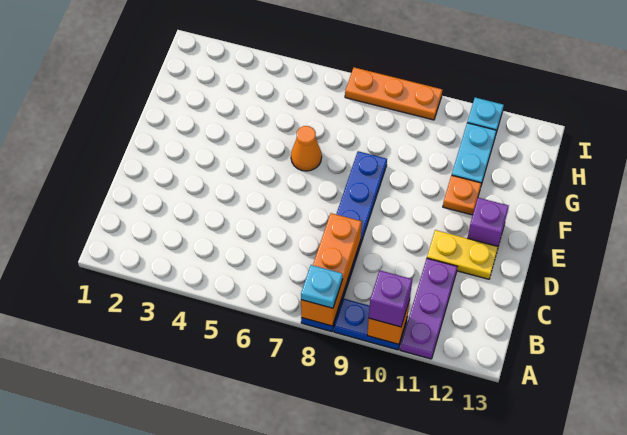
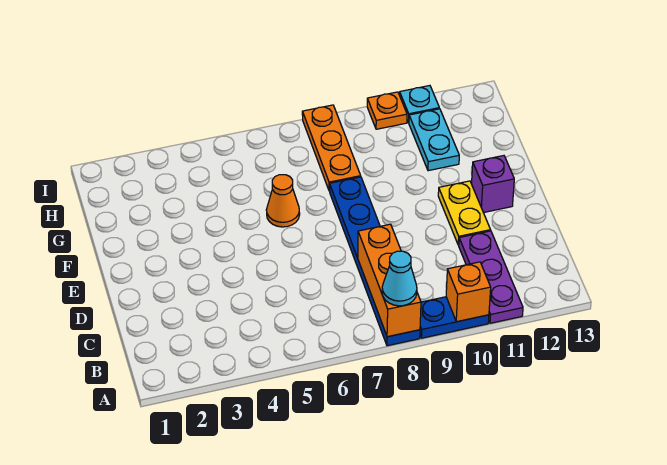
cyan 1x1 plate [301,265,343,308] -> cyan 1x1 cone [382,251,417,306]
purple 1x1 brick [369,271,412,327] -> none
yellow 1x2 plate [427,230,498,279] -> yellow 1x2 plate turned to [438,181,490,245]
orange 1x1 plate [443,175,481,215] -> orange 1x1 plate moved to [367,92,407,129]
orange 1x3 plate [345,67,442,120] -> orange 1x3 plate turned to [302,105,361,191]

